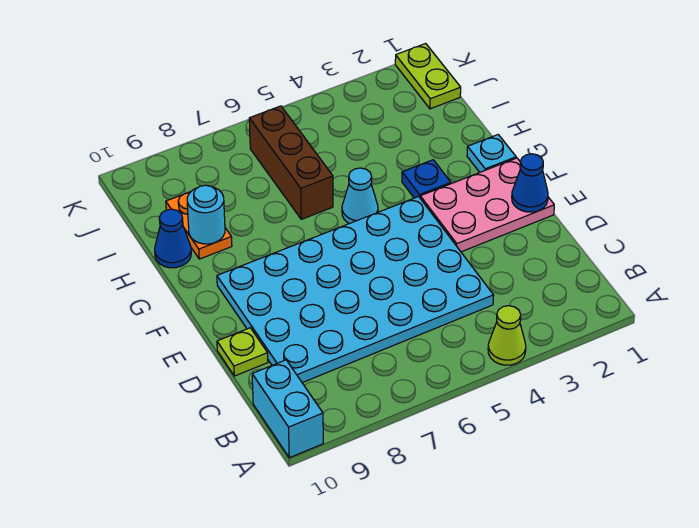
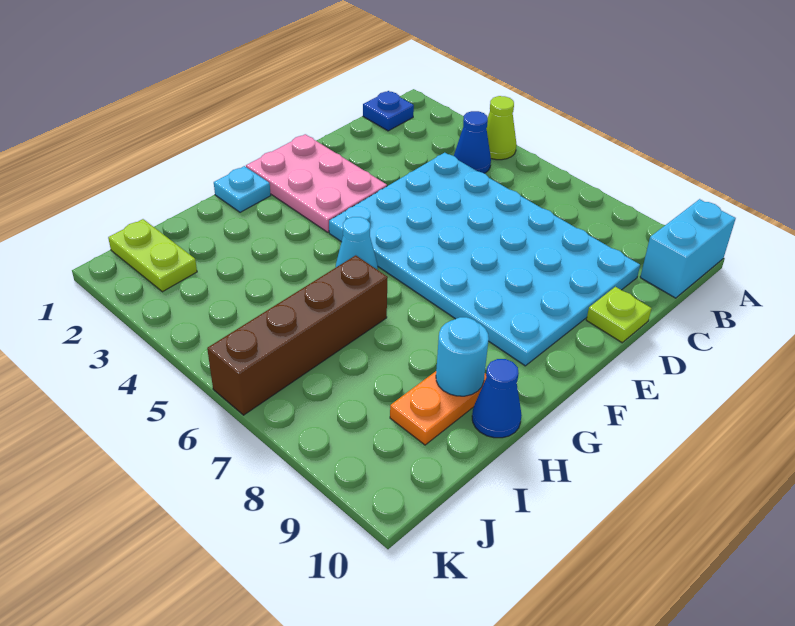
blue 1x1 cone [512,154,548,212] -> blue 1x1 cone moved to [454,111,491,173]
blue 1x1 plate [402,160,451,198] -> blue 1x1 plate moved to [363,91,414,131]
brown 1x3 brick [249,106,333,219] -> brown 1x4 brick [207,255,388,415]
lime 1x2 plate [395,44,461,109] -> lime 1x2 plate turned to [108,219,197,292]

